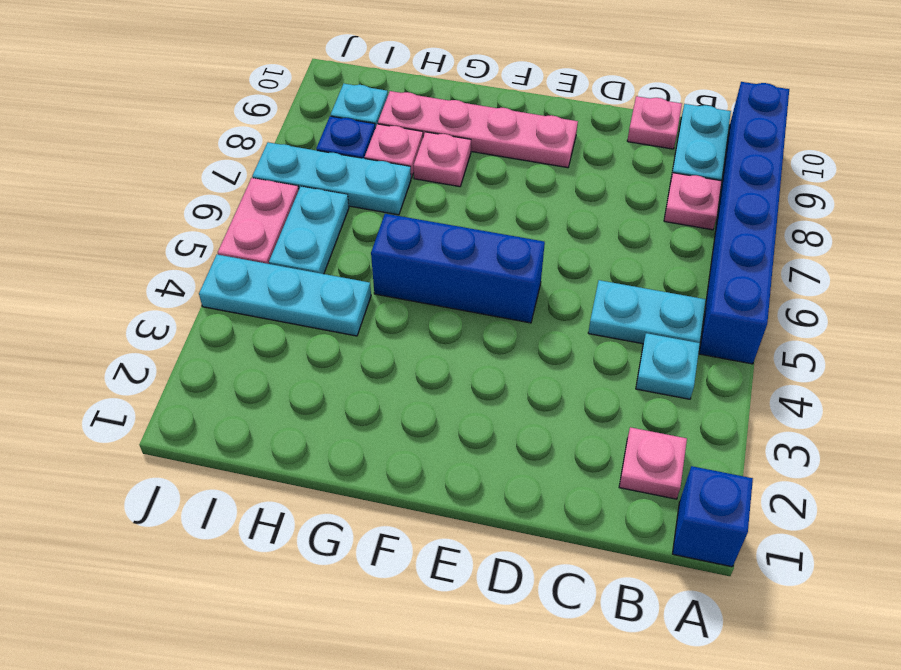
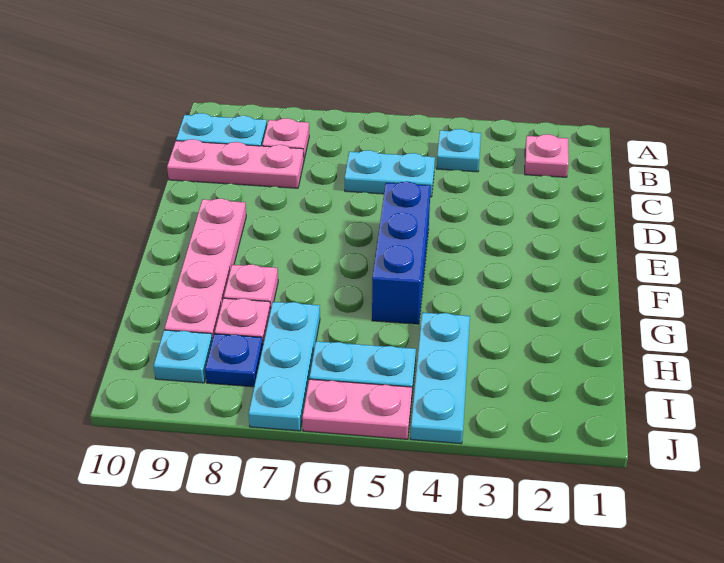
blue 1x1 brick [673,466,753,567] -> none
blue 1x6 brick [699,82,789,364] -> none
cyan 1x2 plate [588,280,706,344] -> cyan 1x2 plate turned to [344,150,435,197]
pink 1x1 plate [627,96,682,149] -> pink 1x3 plate [167,139,304,188]

